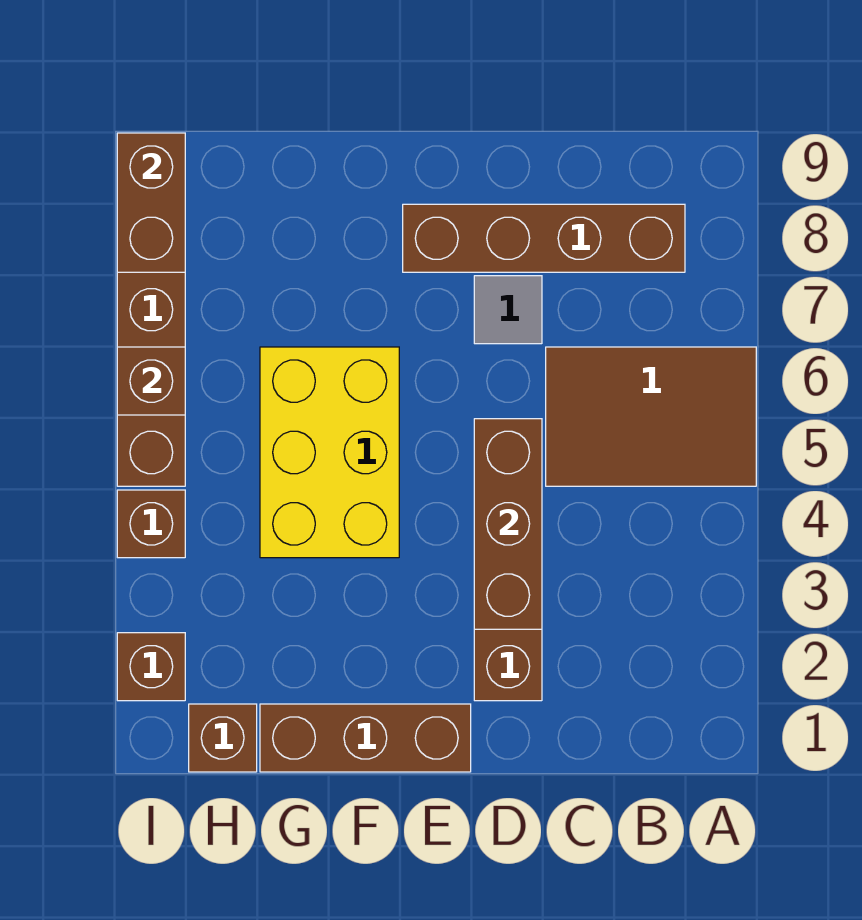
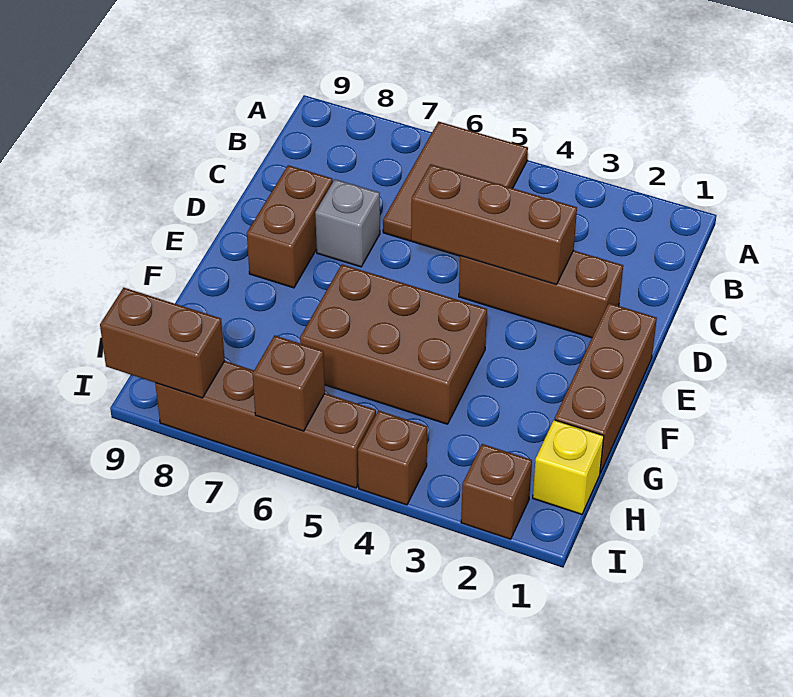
brown 1x4 brick [403,204,685,272] -> brown 1x2 brick [247,165,333,288]
grey 1x1 tile [474,276,542,344] -> grey 1x1 brick [315,179,380,267]
yellow 2x3 brick [260,347,399,558] -> brown 2x3 brick [300,264,487,424]
brown 1x1 brick [189,704,257,772] -> yellow 1x1 brick [533,420,604,514]

